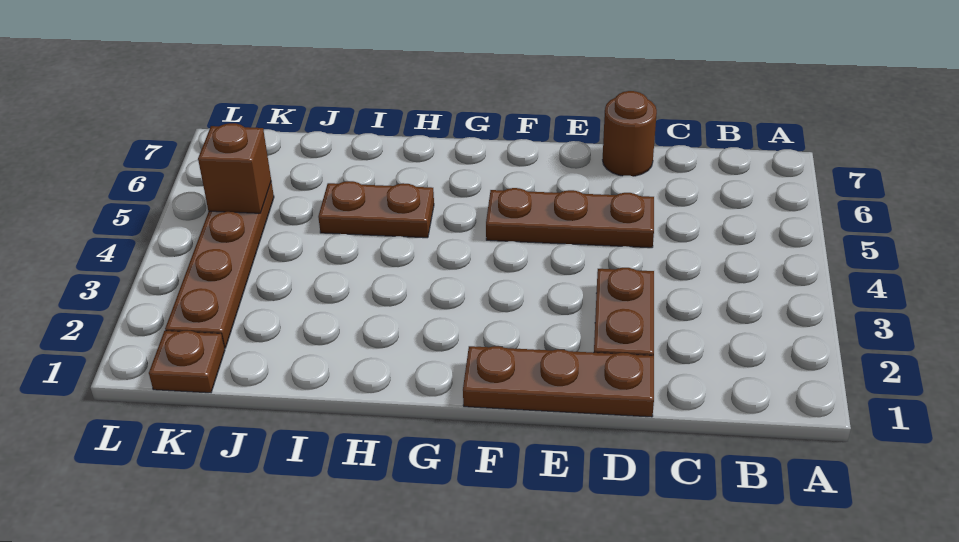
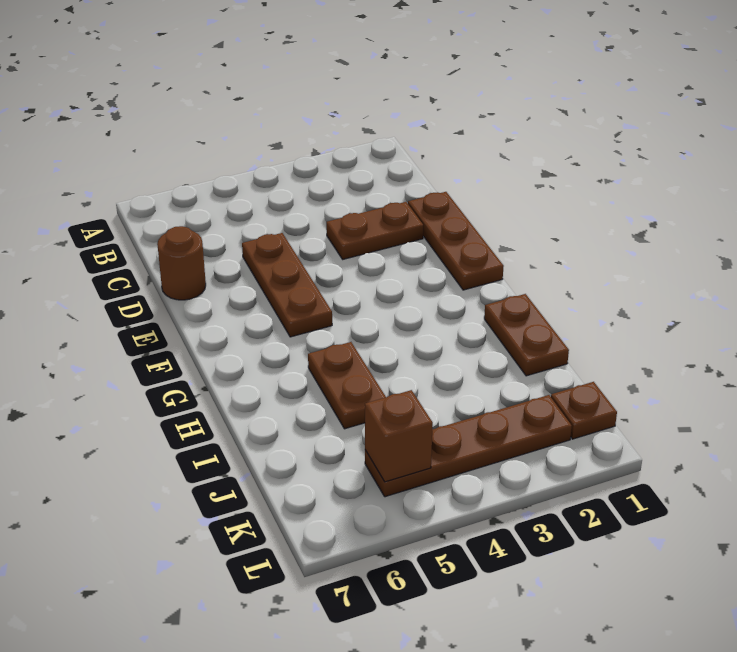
none -> brown 1x2 plate [484,294,569,376]

